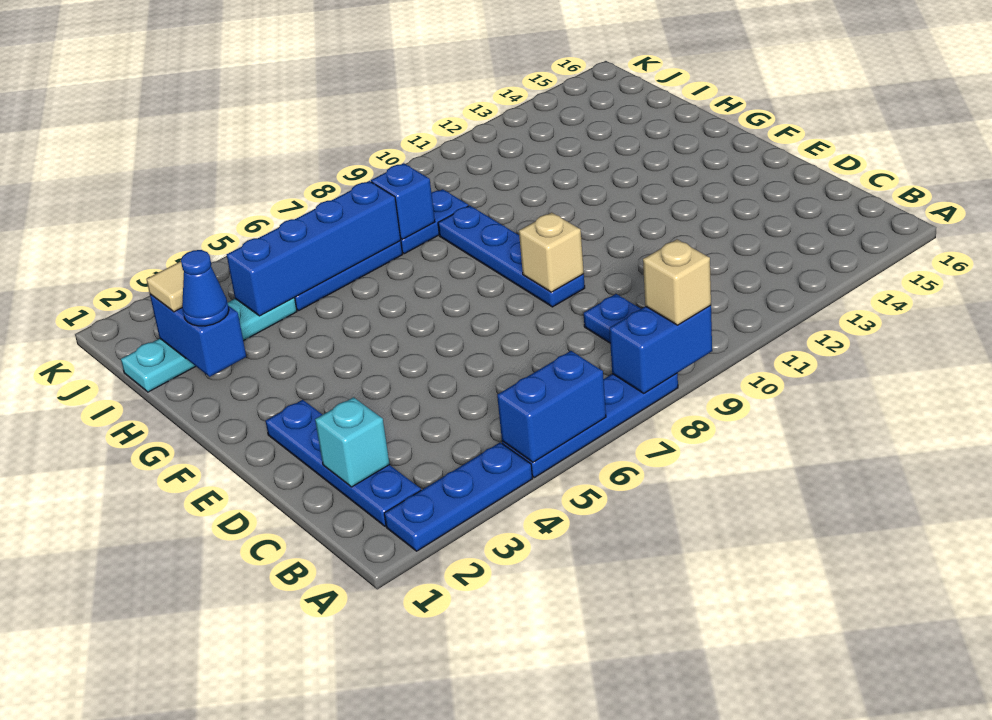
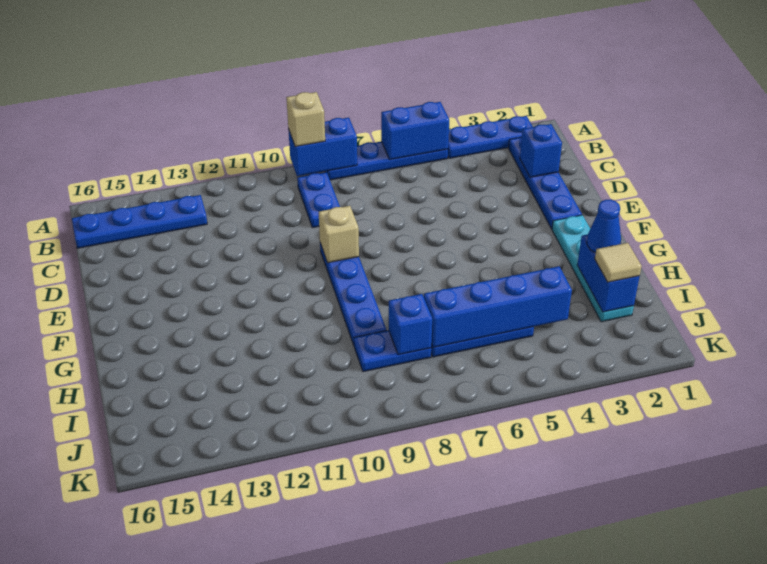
none -> blue 1x4 plate [72,195,207,248]
cyan 1x1 brick [315,397,390,487] -> blue 1x1 brick [520,124,562,177]
cyan 1x4 plate [121,298,297,392] -> cyan 1x4 plate turned to [552,215,634,322]

